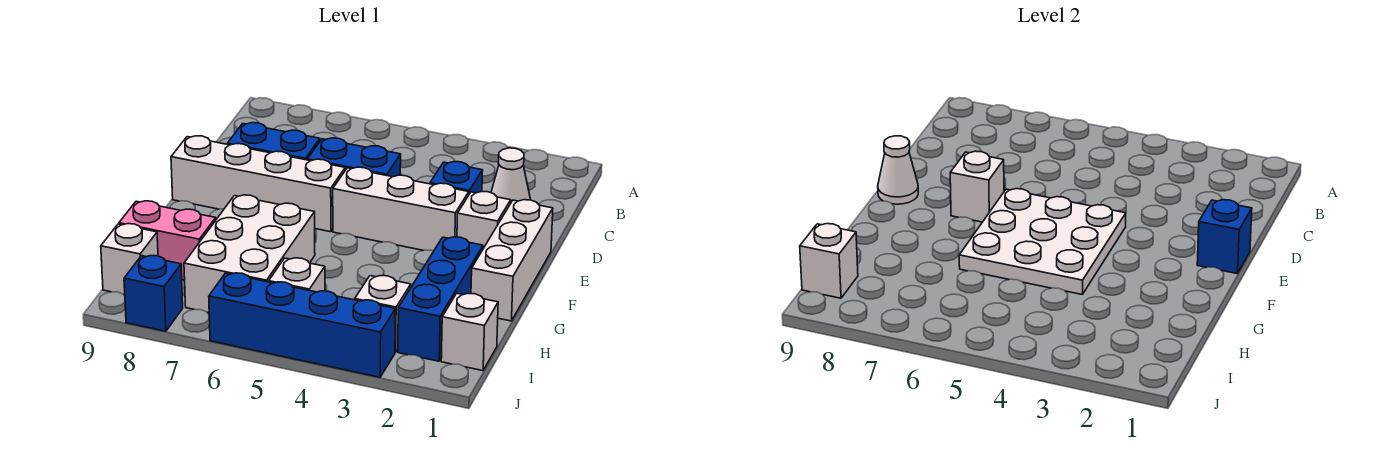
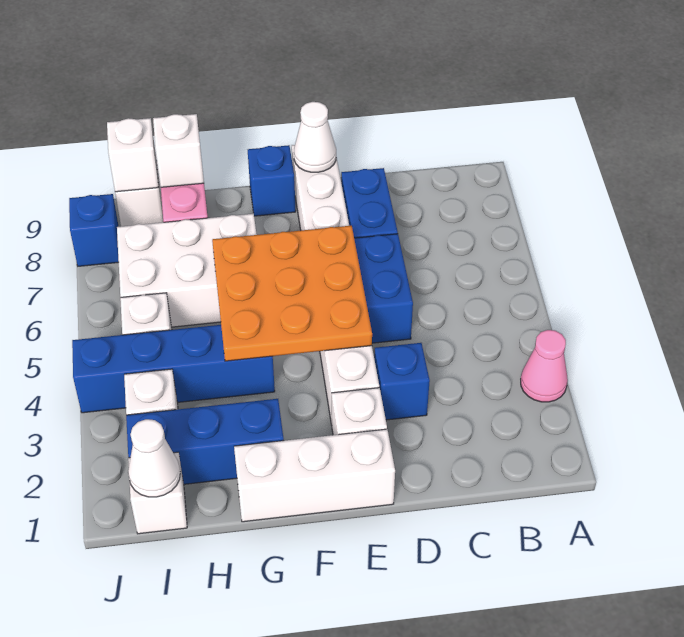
none -> pink 1x1 cone [521,330,568,402]
white 1x1 cone [491,148,530,202] -> white 1x1 cone moved to [128,419,180,497]
blue 1x1 brick [1197,200,1252,274] -> blue 1x1 brick moved to [248,145,296,216]
white 3x3 plate [959,189,1126,294] -> orange 3x3 plate [212,226,372,361]
white 1x1 brick [950,151,1004,222] -> white 1x1 brick moved to [153,114,204,187]
blue 1x4 brick [209,273,395,377] -> blue 1x4 brick turned to [72,325,275,413]

